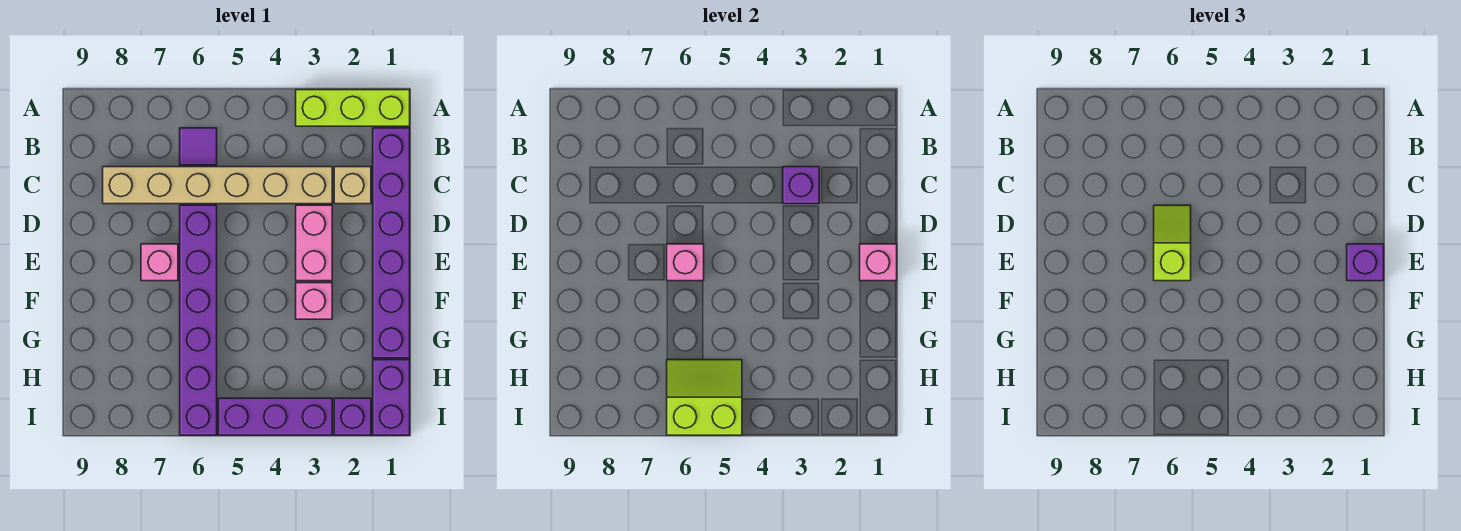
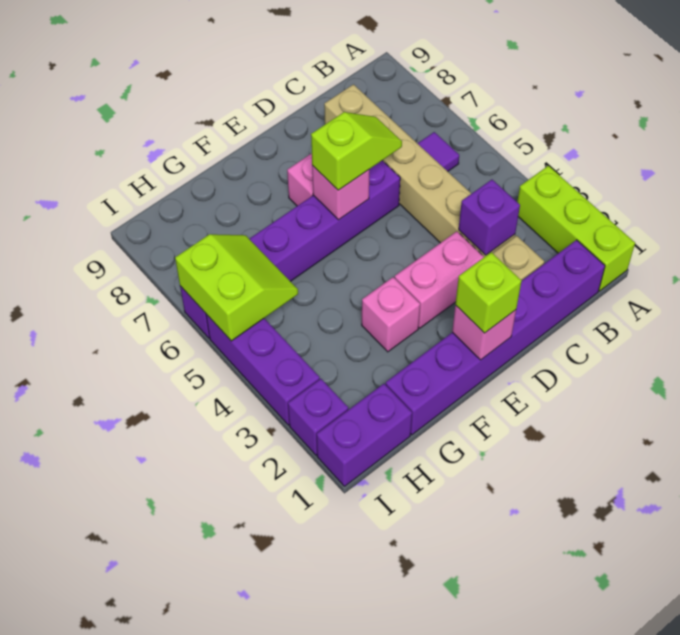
purple 1x1 brick [1347,244,1384,281] -> lime 1x1 brick [455,252,522,333]

